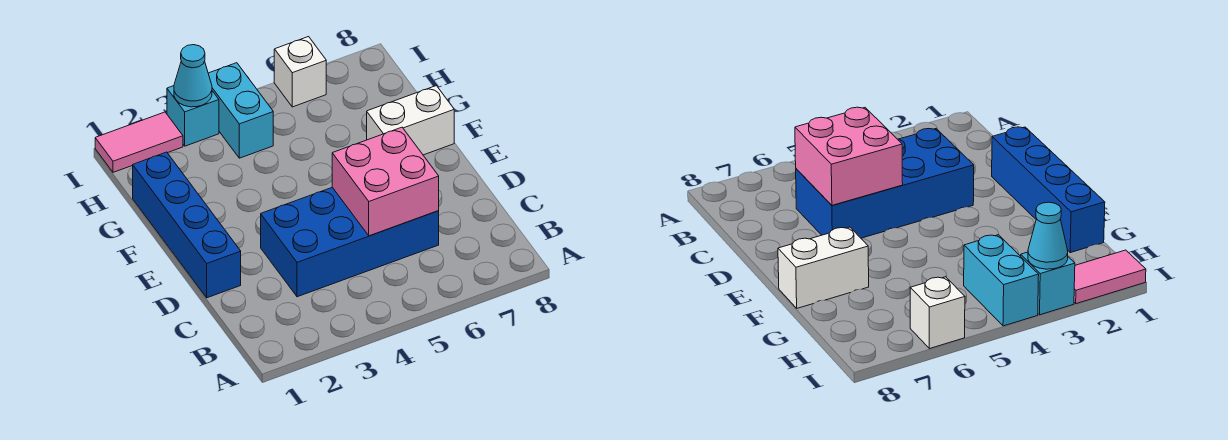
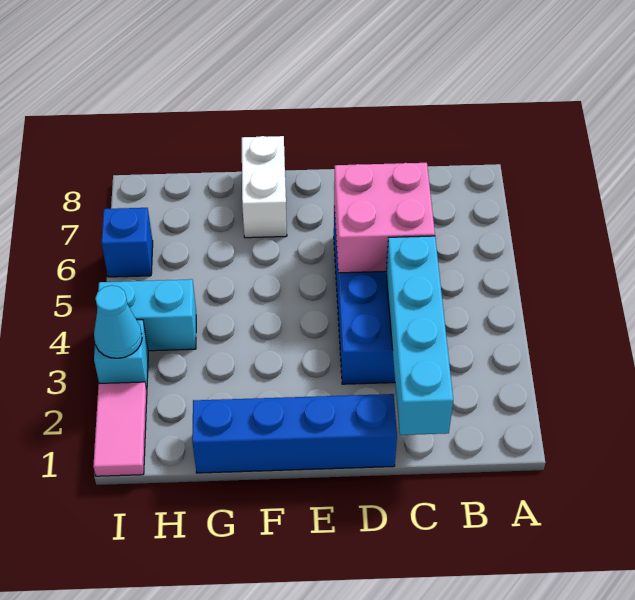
none -> cyan 1x4 brick [386,236,453,435]
white 1x1 brick [274,37,326,107] -> blue 1x1 brick [102,208,153,277]

